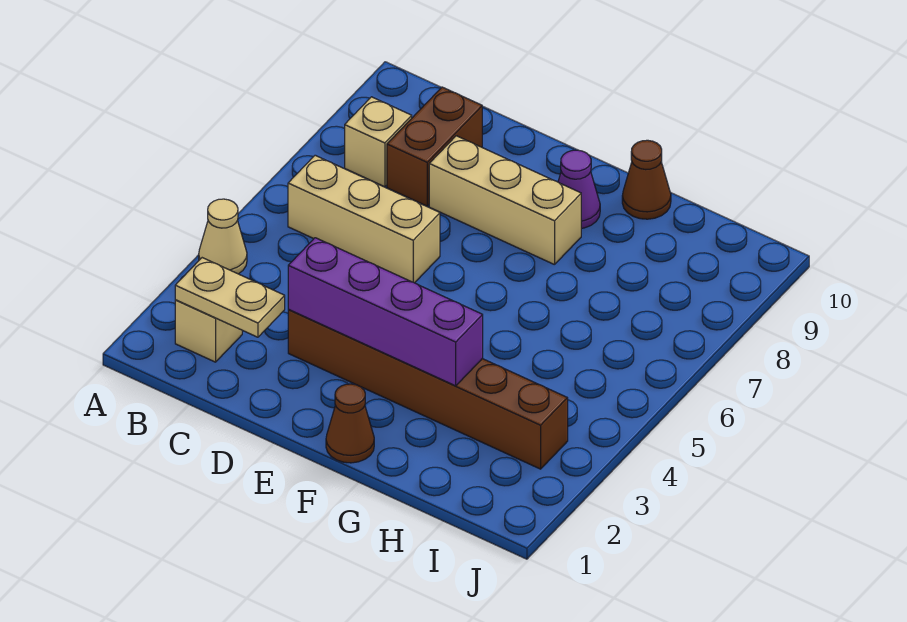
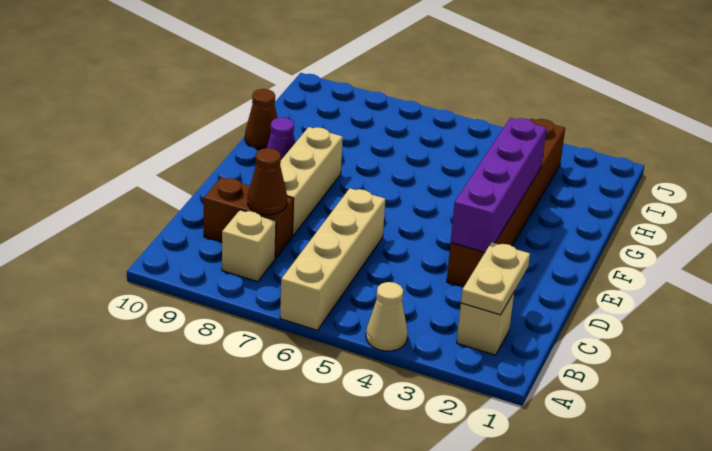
tan 1x3 brick [288,155,440,283] -> tan 1x4 brick [280,188,385,330]
brown 1x1 cone [326,384,374,463] -> brown 1x1 cone moved to [248,148,287,215]

